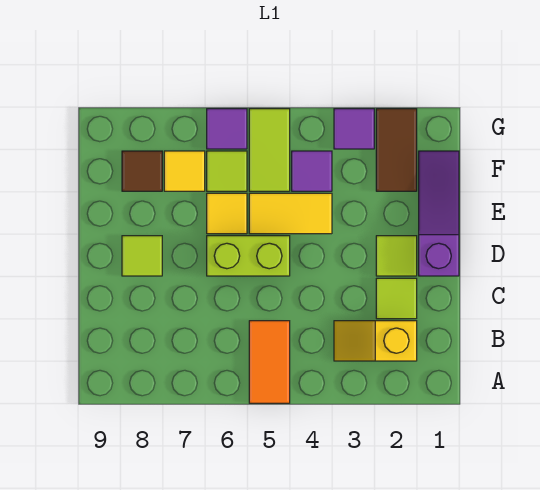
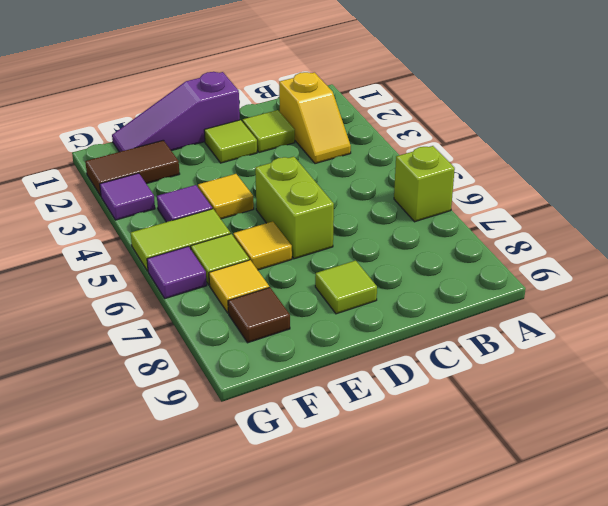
orange 1x2 tile [249,321,290,403] -> none
none -> lime 1x1 brick [394,146,455,222]
yellow 1x2 tile [249,193,332,234] -> yellow 1x1 tile [198,174,254,219]

